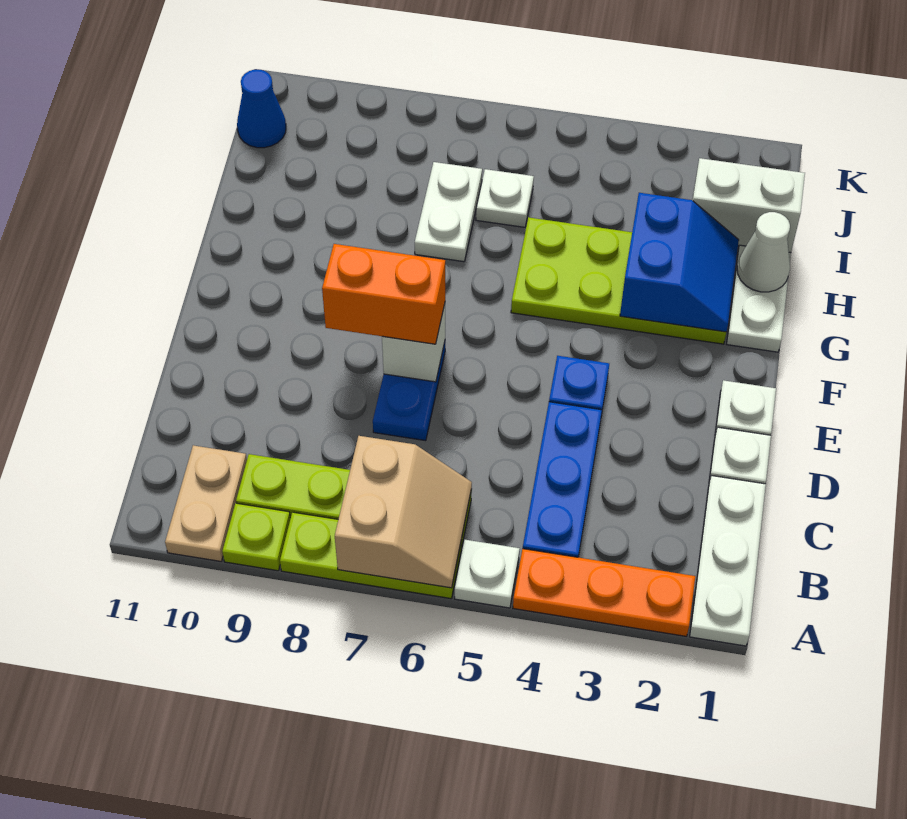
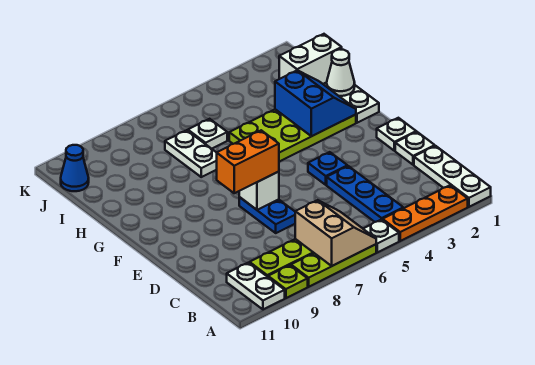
tan 1x2 plate [165,445,247,561] -> white 1x2 plate [227,263,285,309]

